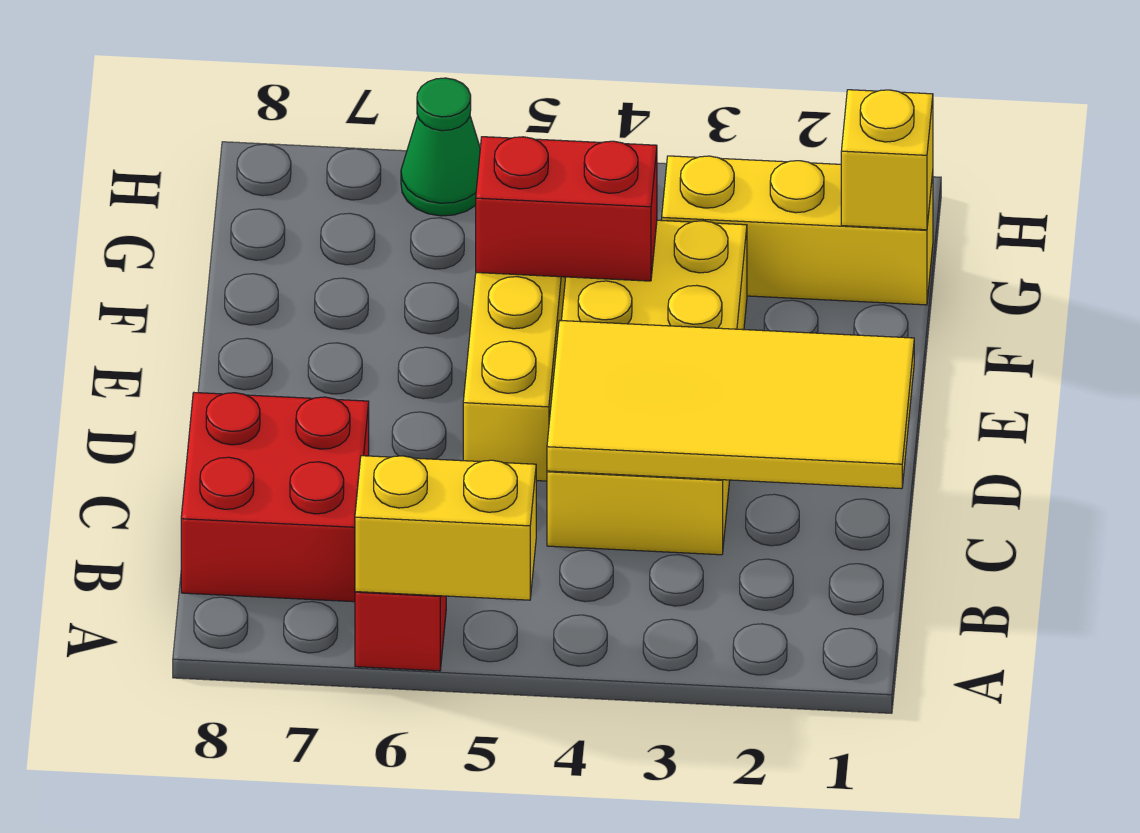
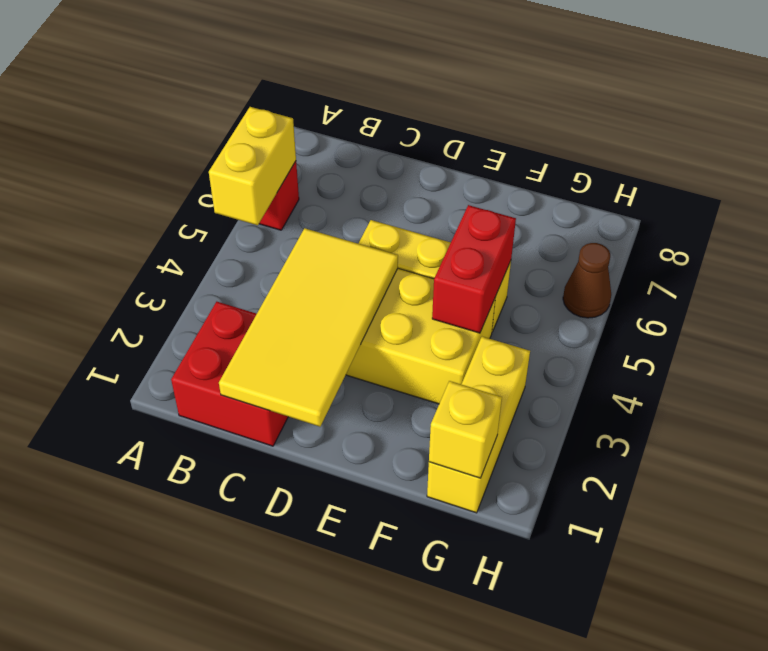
red 2x2 brick [181,393,369,602] -> red 2x2 brick moved to [171,302,288,446]
green 1x1 cone [401,78,480,216] -> brown 1x1 cone [563,243,611,318]

